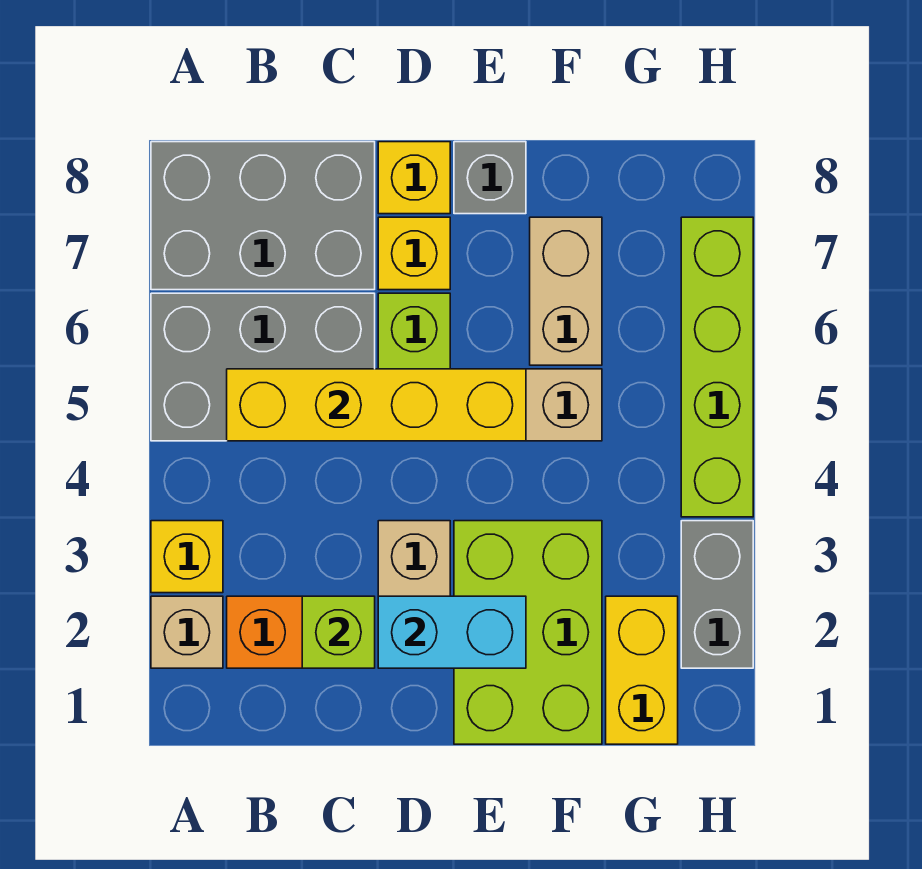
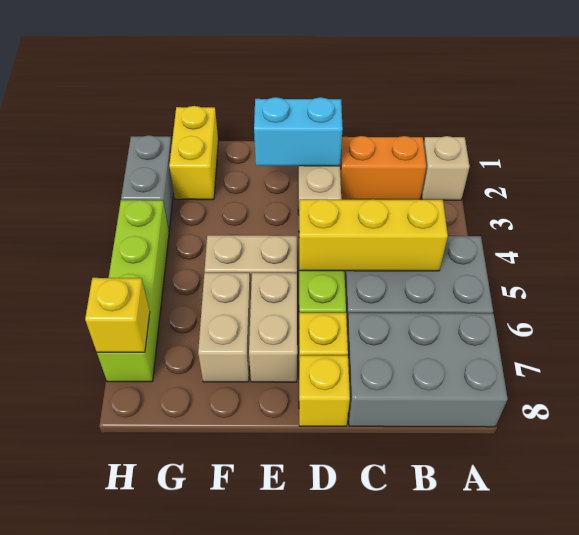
yellow 1x1 brick [151,521,223,593] -> yellow 1x1 brick moved to [85,278,150,352]
yellow 1x4 brick [227,369,526,441] -> yellow 1x3 brick [299,199,448,271]
lime 1x1 brick [302,596,375,668] -> none
lime 2x3 brick [454,521,602,744] -> none
none -> tan 1x2 brick [249,273,297,382]
grey 1x1 brick [454,142,526,214] -> none

